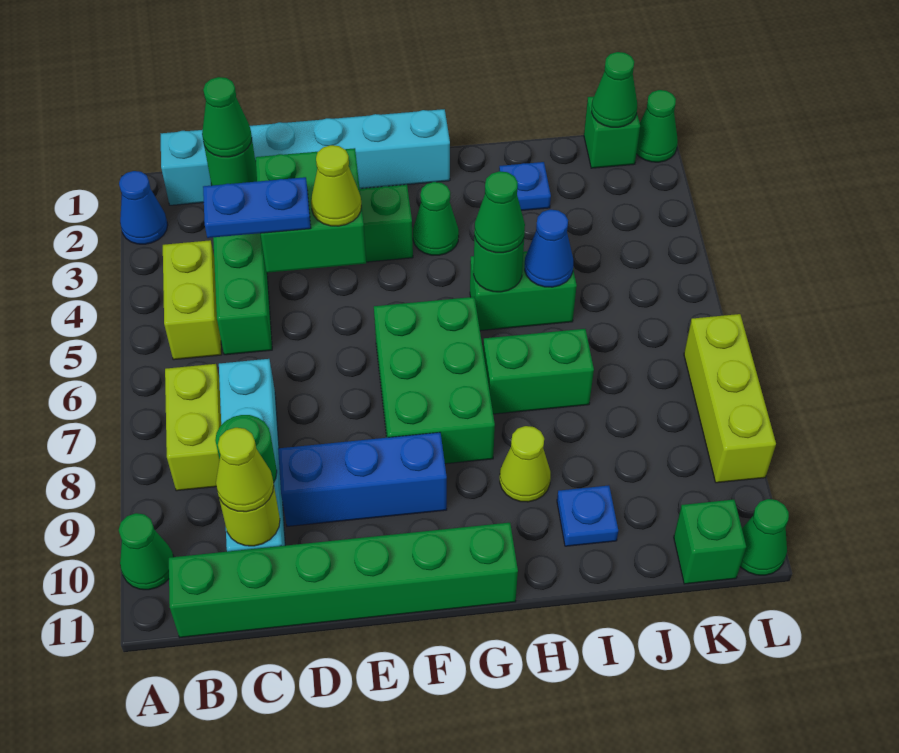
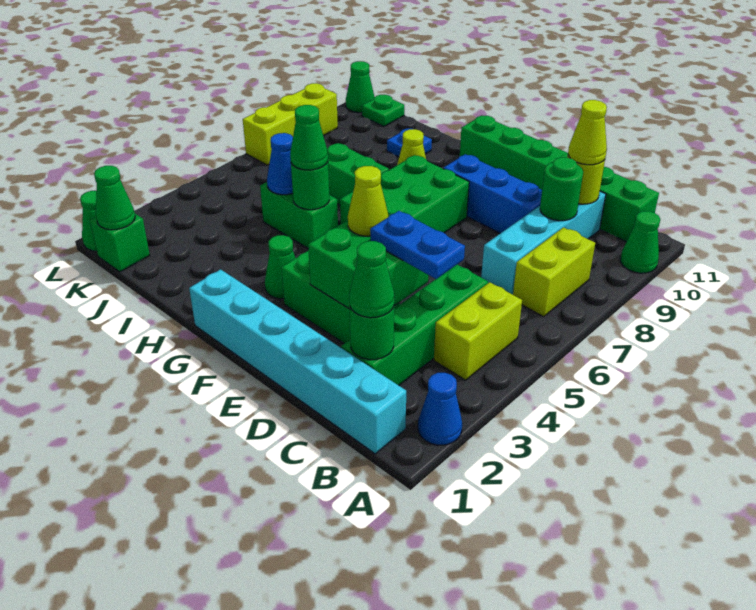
blue 1x1 plate [499,162,551,211] -> none
green 1x1 brick [674,500,746,584] -> green 1x1 plate [362,95,404,127]

